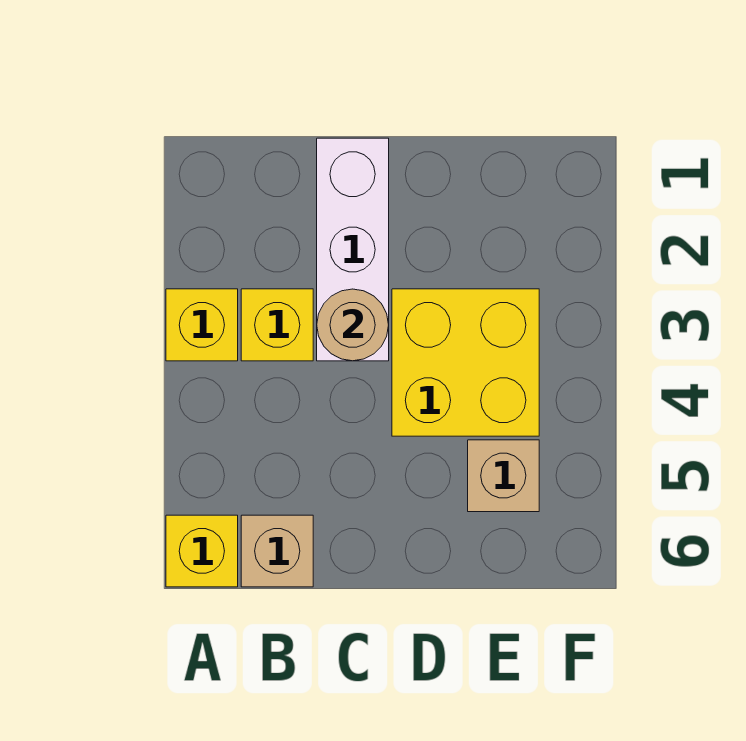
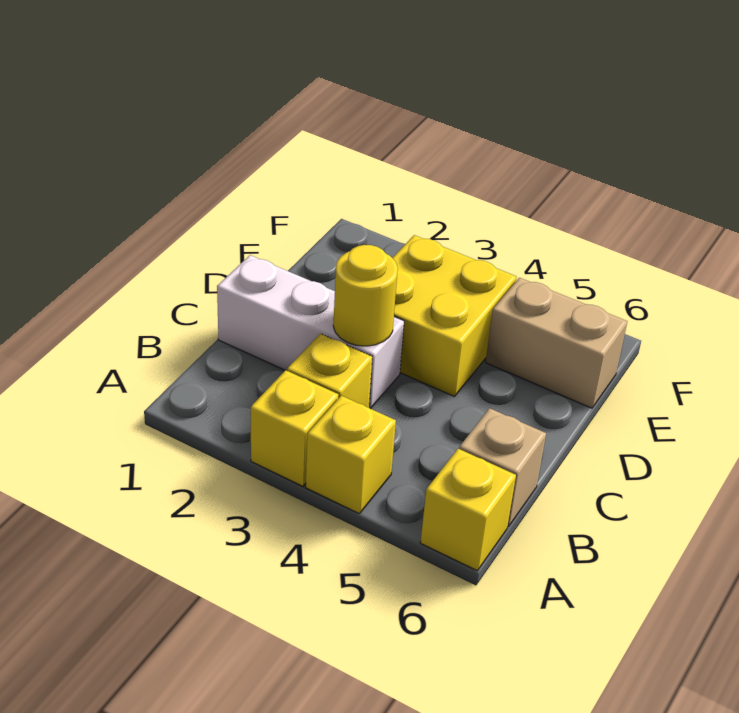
none -> yellow 1x1 brick [306,396,396,513]
tan 1x1 round brick [317,289,389,361] -> yellow 1x1 round brick [333,245,398,346]
tan 1x1 brick [468,440,539,512] -> tan 1x2 brick [486,278,627,408]

